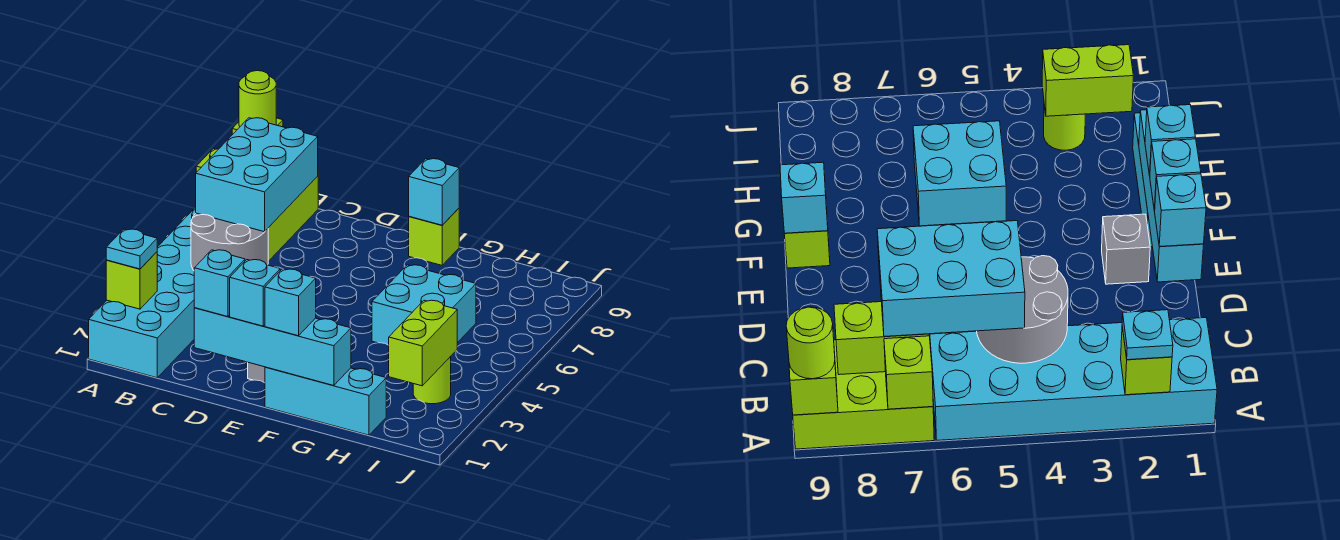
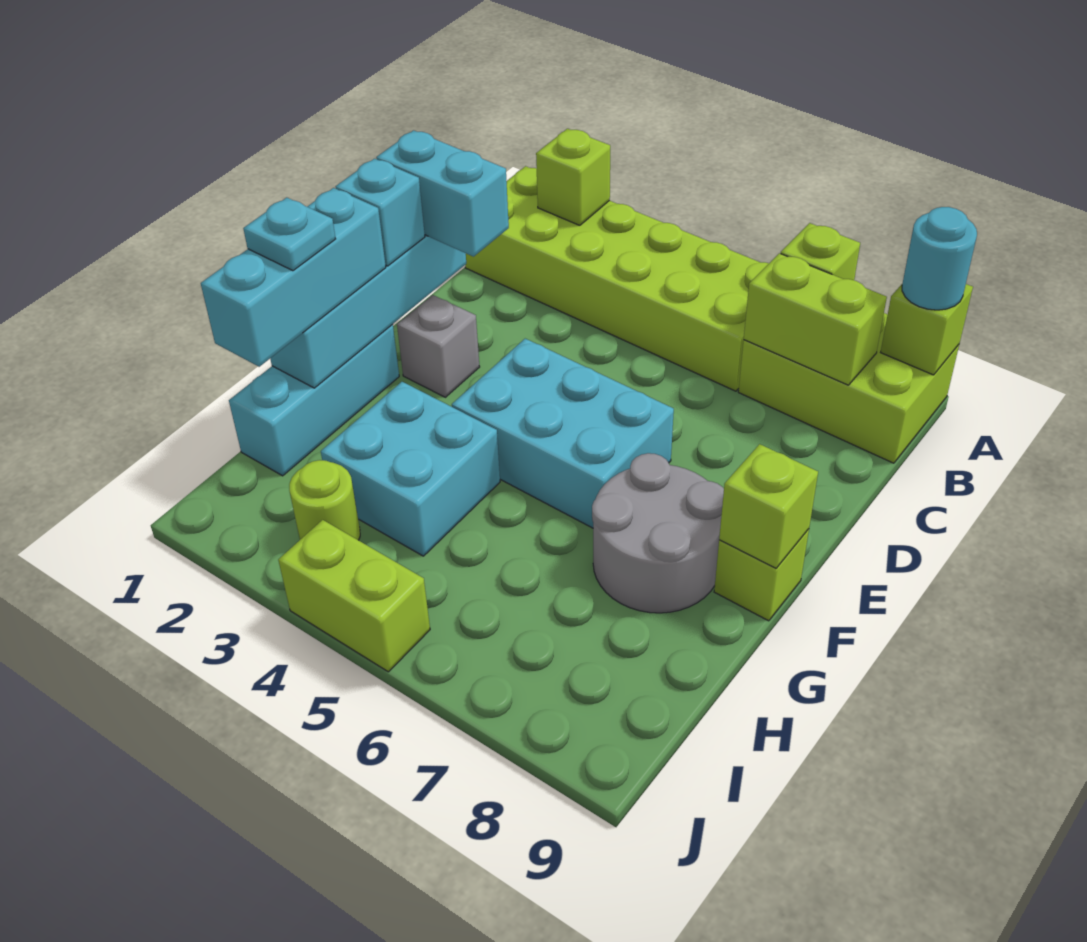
cyan 2x6 brick [89,207,196,378] -> lime 2x6 brick [465,166,769,391]
cyan 1x1 plate [106,229,157,269] -> cyan 1x1 plate moved to [243,198,336,271]
lime 1x1 round brick [239,71,276,126] -> cyan 1x1 round brick [902,207,977,310]
grey 2x2 round brick [191,213,268,270] -> grey 2x2 round brick moved to [592,453,724,613]
cyan 2x3 brick [196,118,318,232] -> cyan 2x3 brick moved to [452,339,674,528]
cyan 1x1 brick [194,250,245,317] -> cyan 1x2 brick [376,130,509,257]
cyan 1x1 brick [265,269,316,336] -> cyan 1x3 brick [201,188,386,367]
cyan 1x1 brick [409,159,459,225] -> lime 1x1 brick [719,444,818,568]
cyan 2x2 brick [372,265,476,345] -> cyan 2x2 brick moved to [321,382,500,556]
lime 1x2 brick [389,300,457,386] -> lime 1x2 brick moved to [278,520,430,672]

